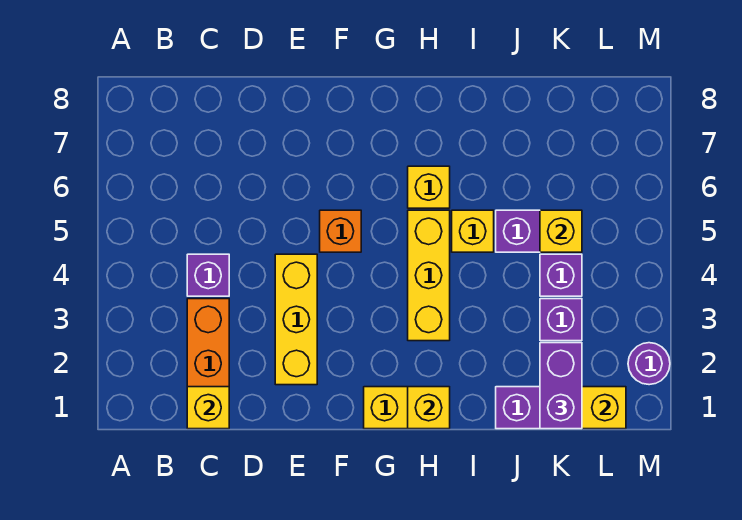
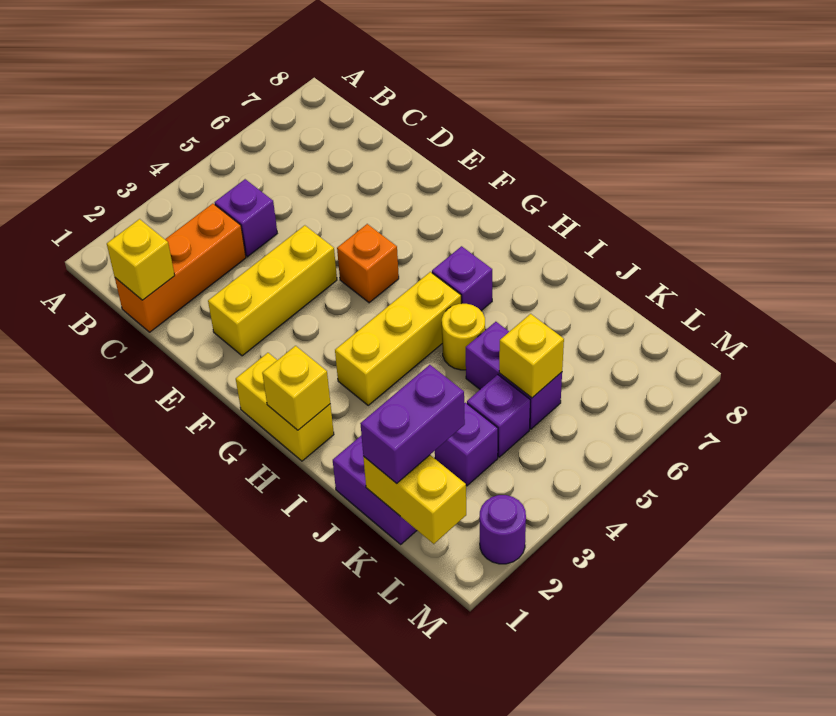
yellow 1x1 brick [408,166,450,208] -> purple 1x1 brick [432,246,492,311]
yellow 1x1 brick [452,210,494,252] -> yellow 1x1 round brick [442,304,485,370]

